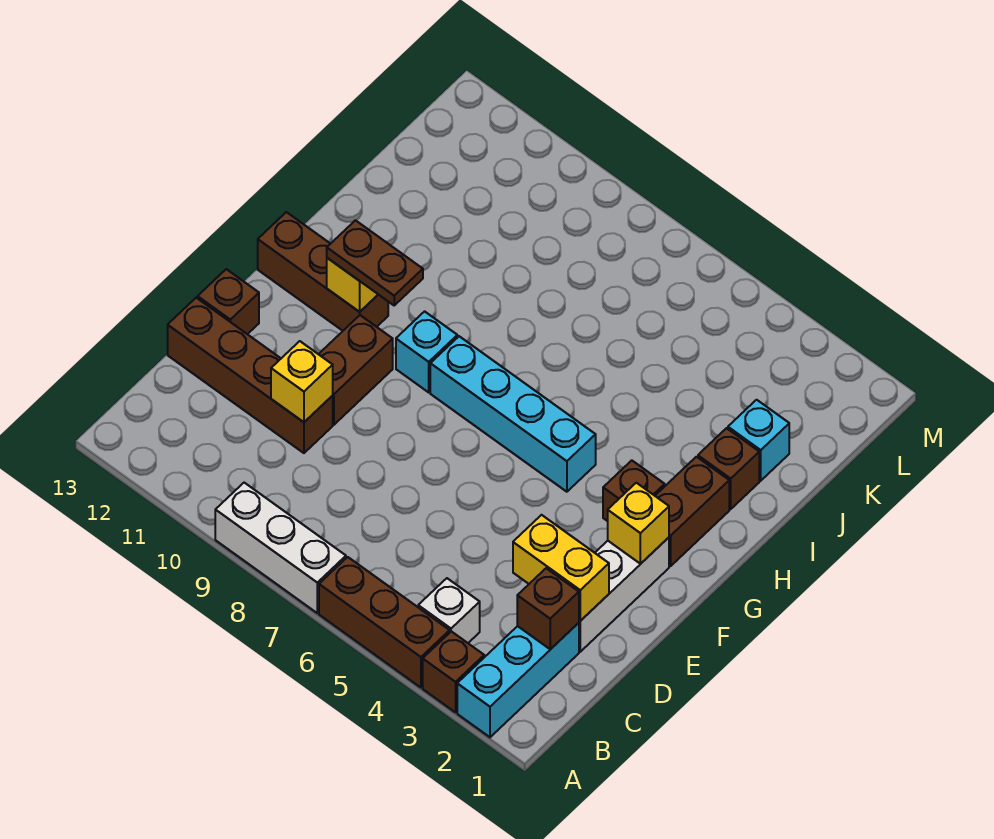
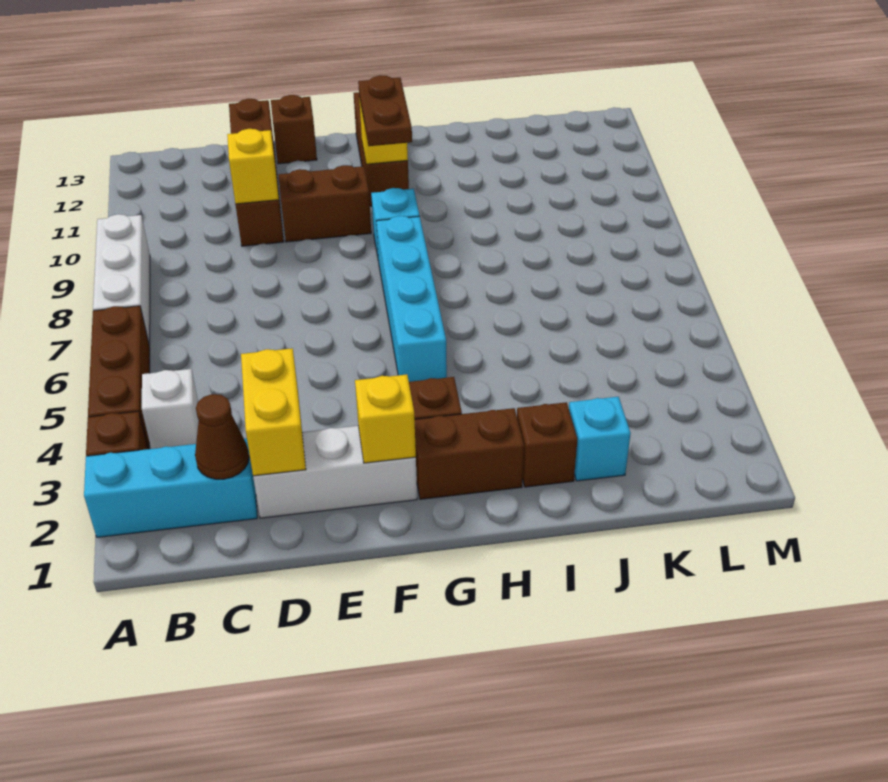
brown 1x1 brick [517,568,579,649] -> brown 1x1 cone [195,394,249,479]

